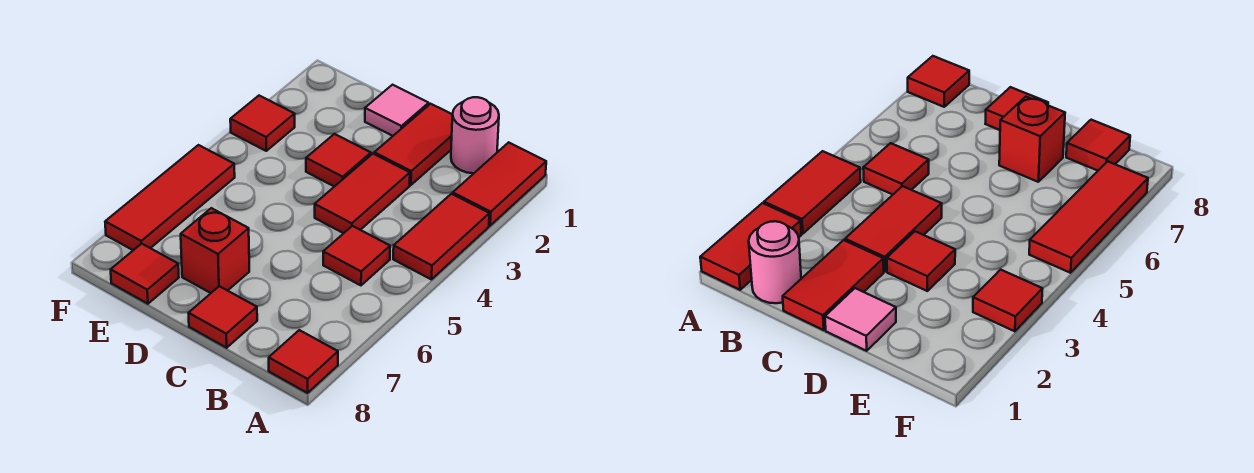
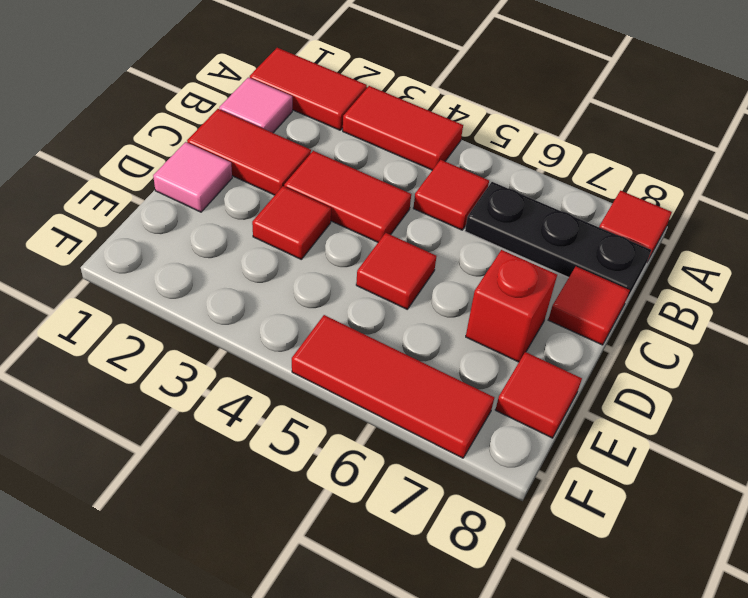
pink 1x1 round brick [451,97,499,173] -> pink 1x1 tile [219,77,292,133]
none -> black 1x3 plate [465,182,651,301]
red 1x1 tile [230,96,295,151] -> red 1x1 tile moved to [356,233,437,309]

